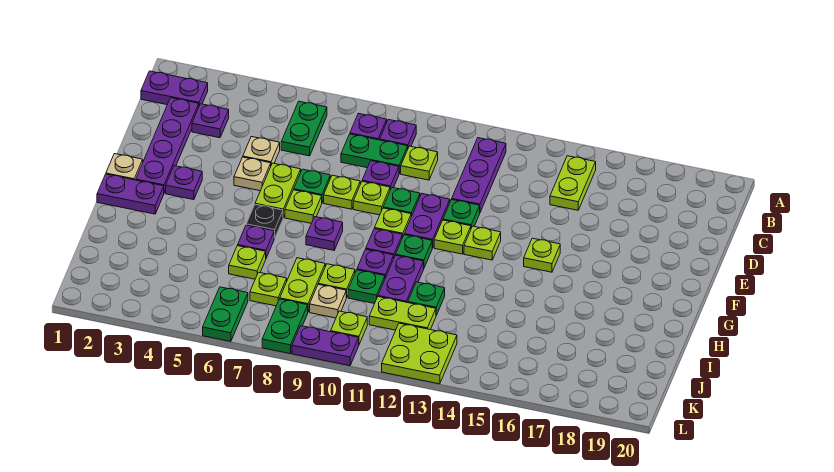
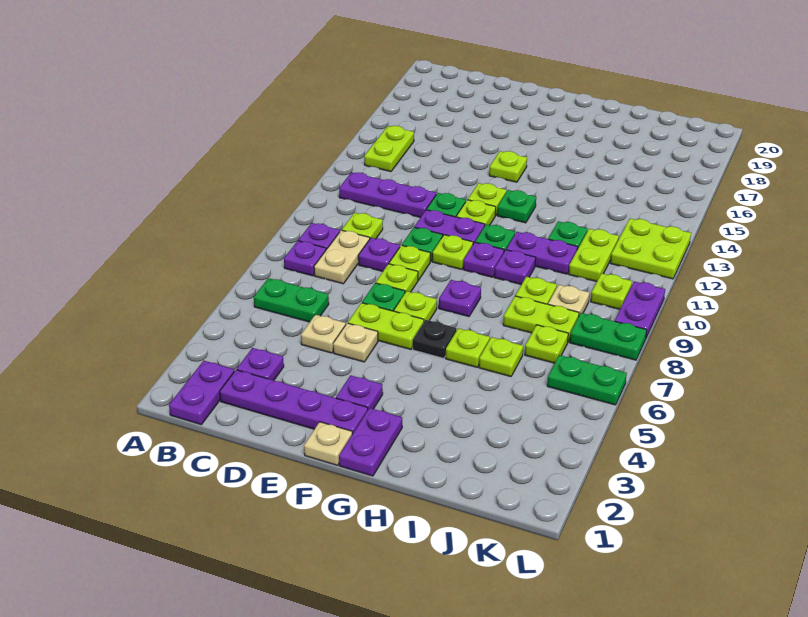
lime 1x2 plate [550,156,596,210] -> lime 1x2 plate turned to [364,126,414,172]
green 1x2 plate [341,134,408,174] -> tan 1x2 plate [314,230,370,284]
purple 1x1 plate [238,225,274,258] -> lime 1x1 plate [446,328,490,367]
green 1x1 plate [348,270,385,304] -> green 1x1 plate moved to [497,190,536,223]

